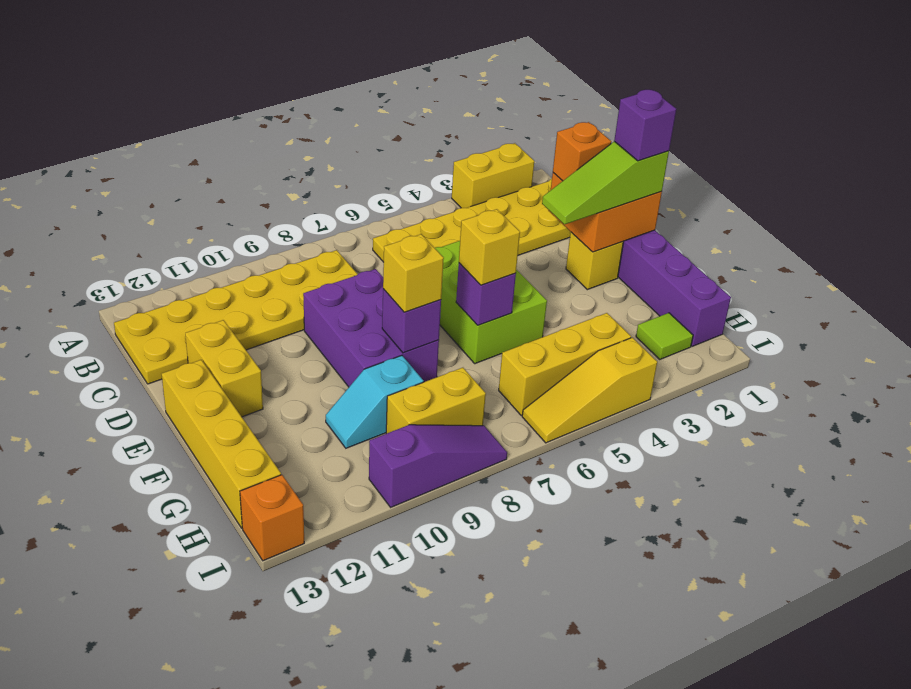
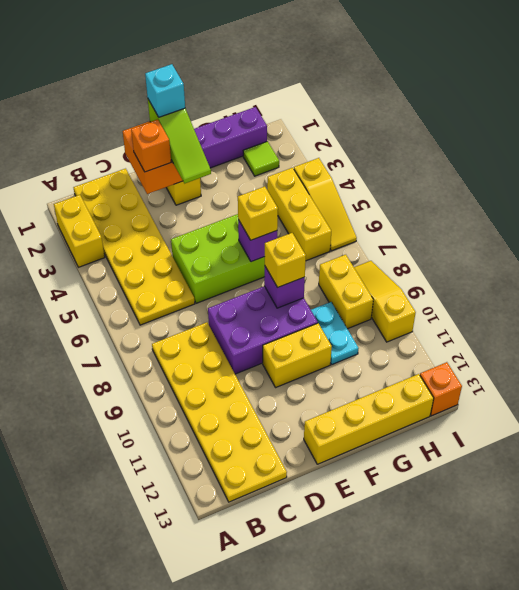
yellow 1x2 brick [185,320,263,417] -> yellow 1x2 brick moved to [263,323,332,388]
purple 1x1 brick [614,90,676,161] -> cyan 1x1 brick [145,64,185,117]
cyan 1x2 slope [326,356,424,448] -> cyan 1x2 plate [311,302,359,364]
purple 1x3 slope [369,425,507,507] -> yellow 1x3 slope [354,261,416,342]

